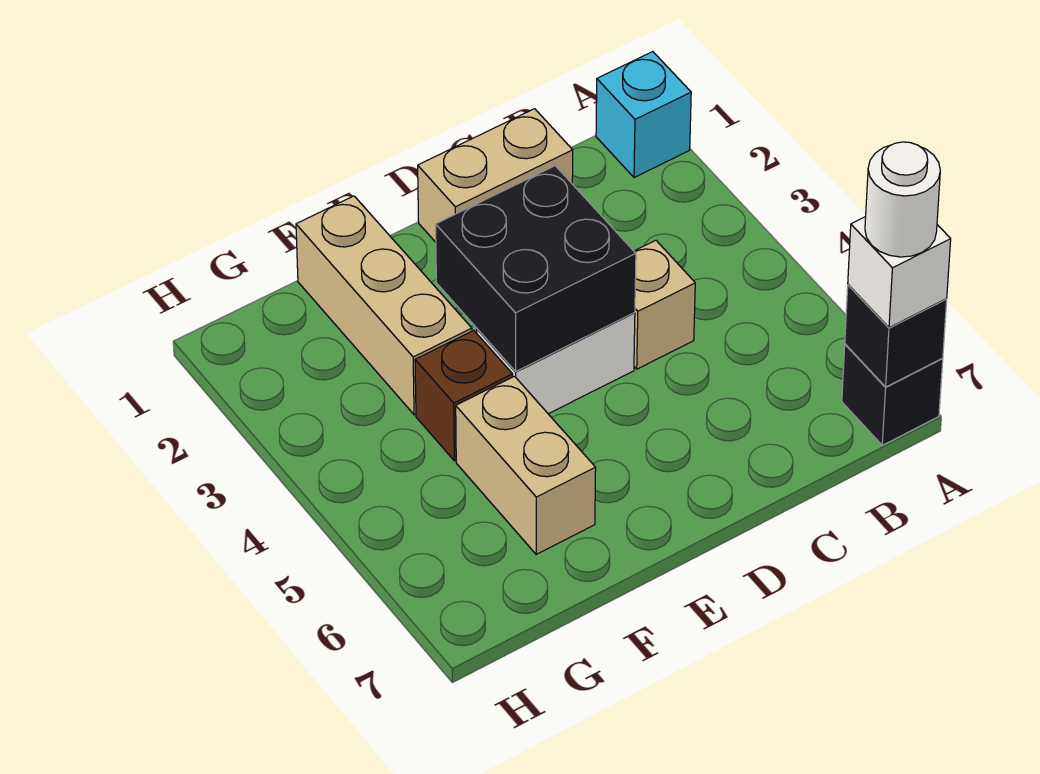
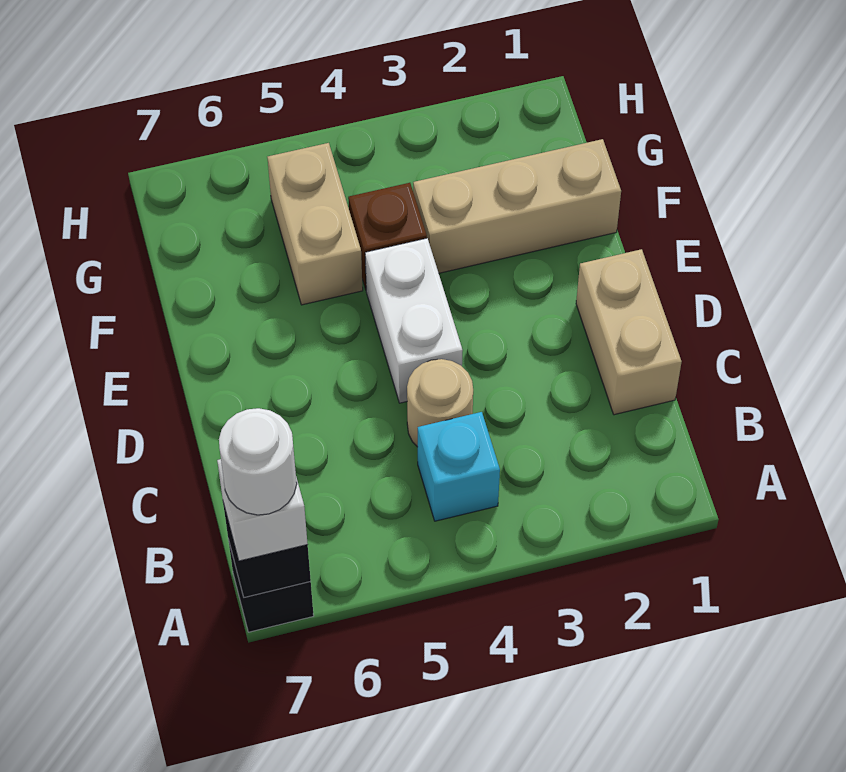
cyan 1x1 brick [596,52,691,177] -> cyan 1x1 brick moved to [418,412,500,521]
tan 1x1 brick [634,240,695,369] -> tan 1x1 round brick [407,359,473,447]
black 2x2 brick [436,166,636,371] -> none
tan 1x2 brick [456,376,596,554] -> tan 1x2 brick turned to [267,143,363,305]

